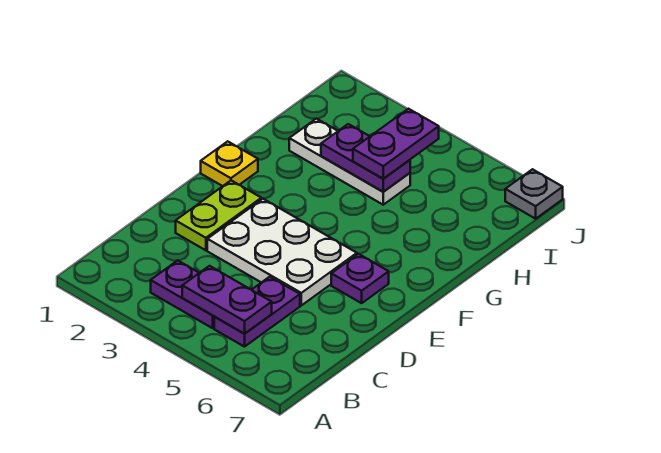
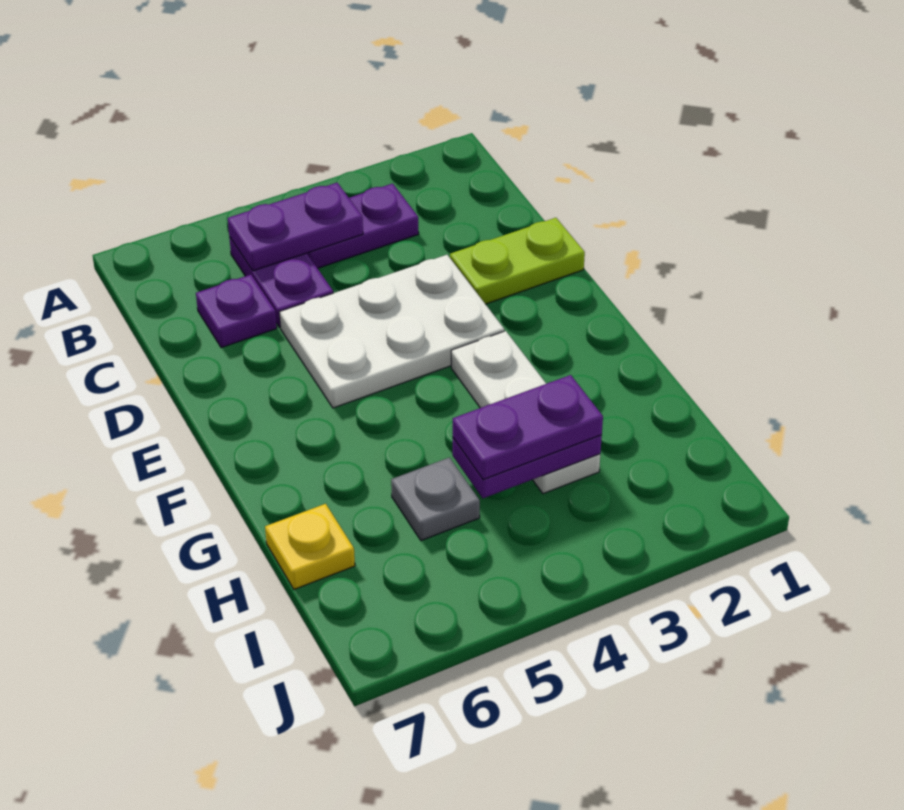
lime 1x2 plate [176,180,261,250] -> lime 1x2 plate turned to [450,218,585,304]
purple 1x1 plate [331,254,389,303] -> purple 1x1 plate moved to [196,275,277,348]
yellow 1x1 plate [201,141,258,186] -> yellow 1x1 plate moved to [265,504,355,589]
white 1x3 plate [289,119,410,205] -> white 1x3 plate turned to [451,331,600,494]
purple 1x2 plate [353,109,439,179] -> purple 1x2 plate turned to [453,375,603,480]
grey 1x1 plate [505,169,563,219] -> grey 1x1 plate moved to [391,458,480,541]

